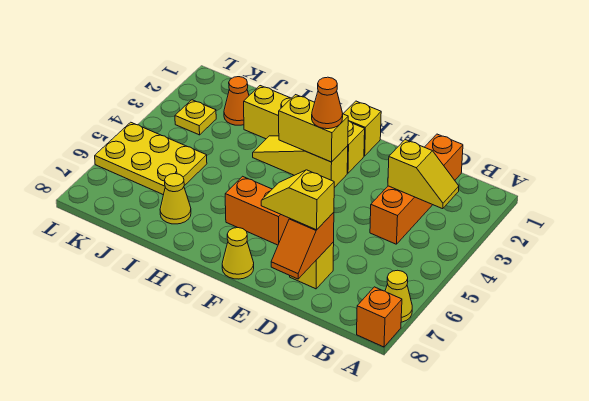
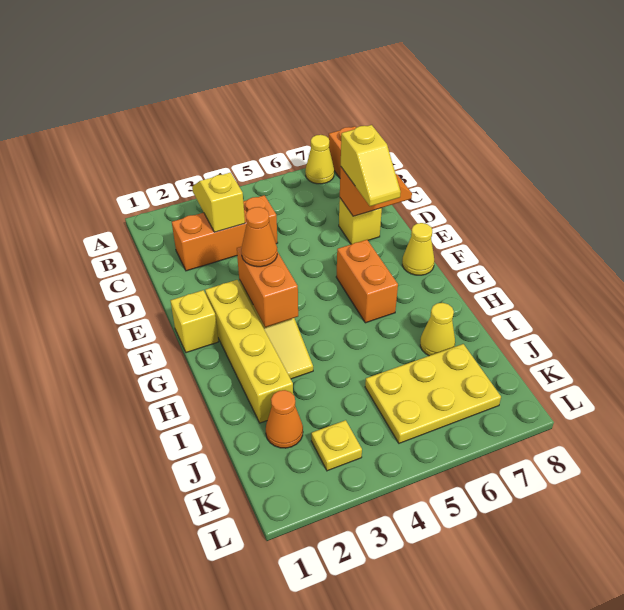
orange 1x4 brick [370,134,463,244] -> orange 1x3 brick [172,195,278,271]
yellow 1x2 brick [279,95,348,162] -> orange 1x2 brick [237,247,298,327]
yellow 2x3 plate [95,122,207,195] -> yellow 2x3 plate turned to [365,344,501,443]

